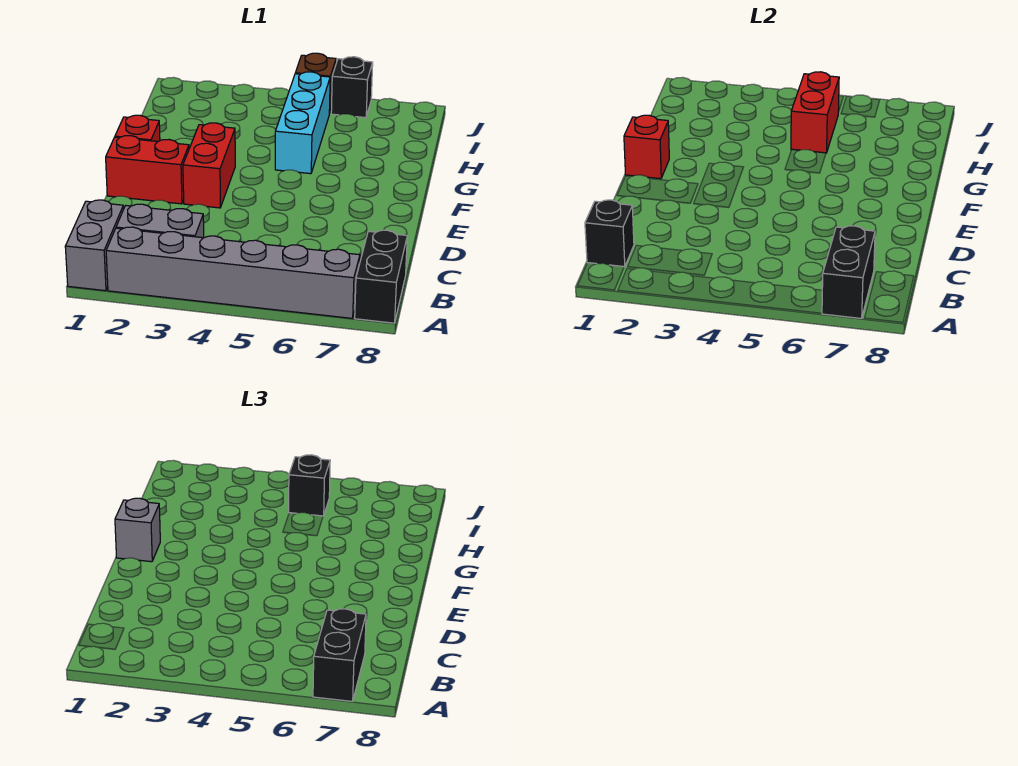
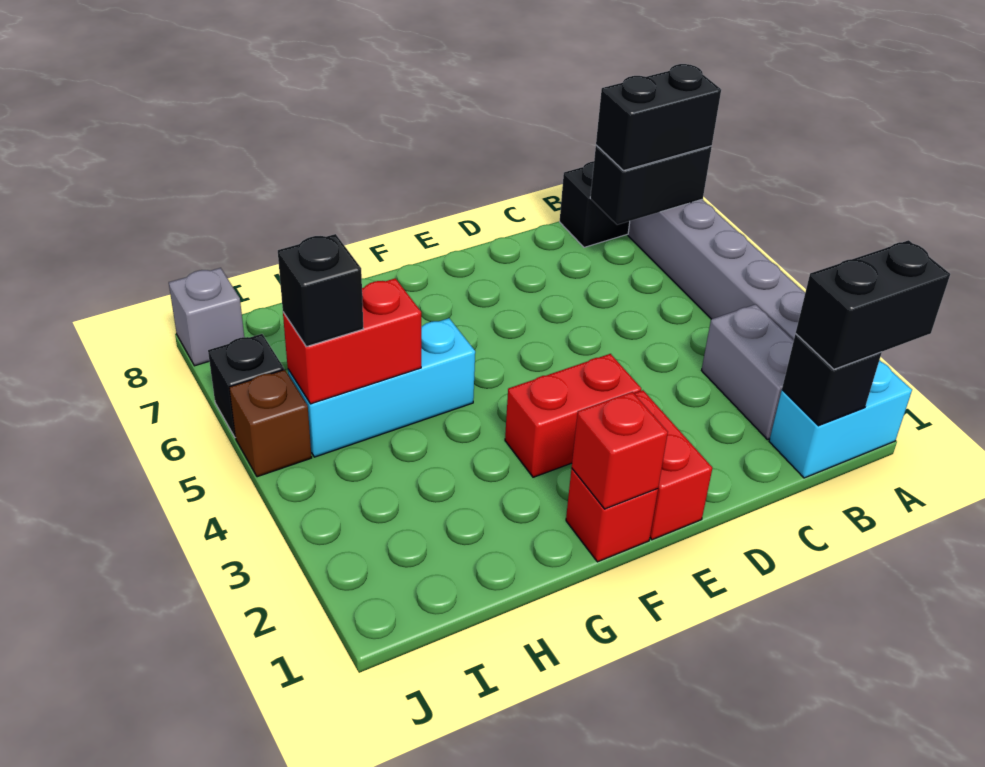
grey 1x2 brick [65,200,124,291] -> cyan 1x2 brick [769,360,912,478]
none -> black 1x2 brick [796,240,950,369]
grey 1x1 brick [115,498,160,562] -> grey 1x1 brick moved to [169,268,244,366]

